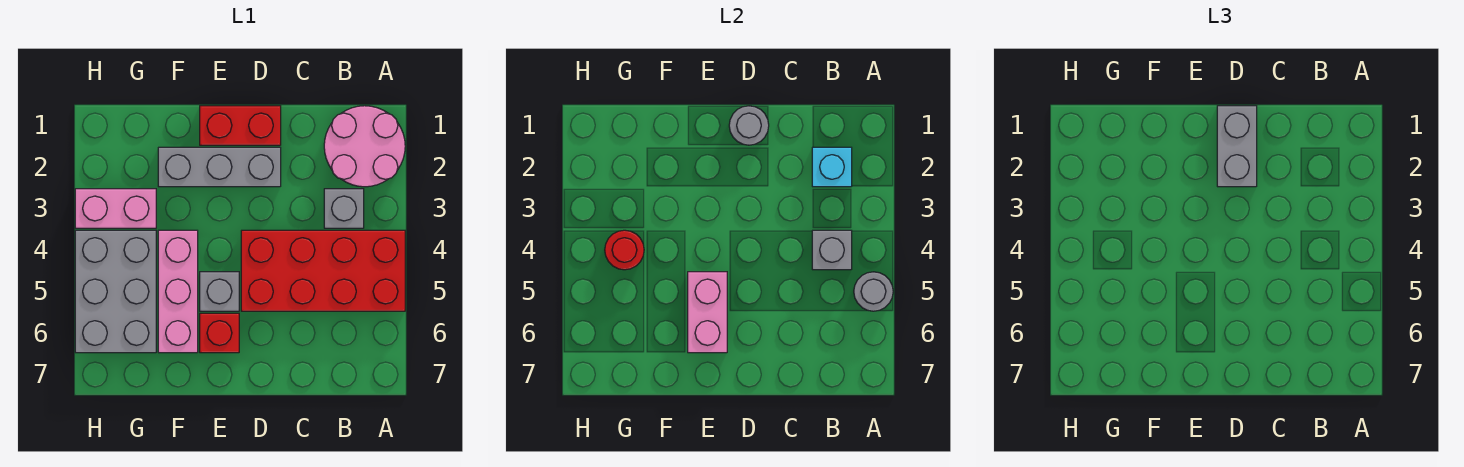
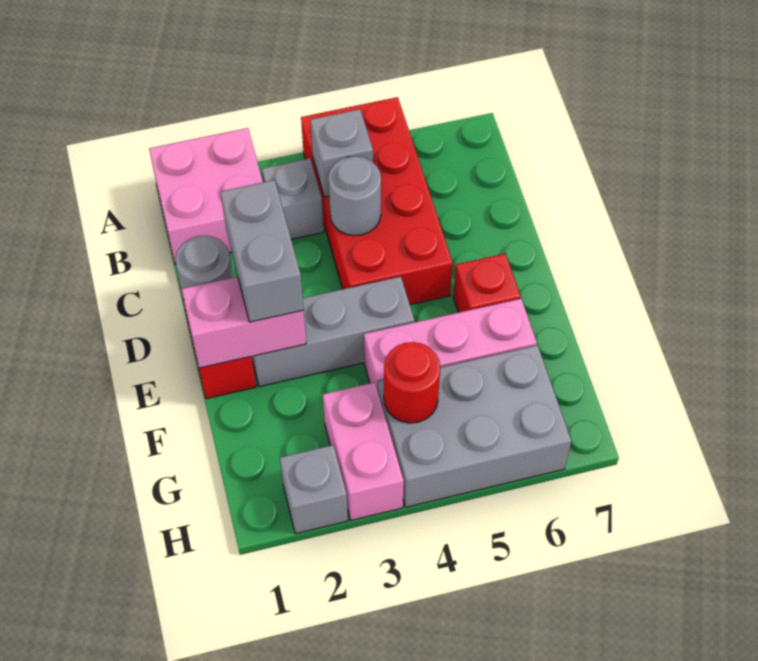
pink 2x2 round brick [324,106,405,187] -> pink 2x2 brick [149,128,263,264]
grey 1x1 round brick [854,272,893,311] -> grey 1x1 round brick moved to [328,156,381,236]
cyan 1x1 brick [812,147,852,187] -> none
grey 1x2 brick [1217,106,1257,187] -> grey 1x2 brick turned to [221,180,304,322]
grey 1x3 brick [158,147,281,187] -> grey 1x3 brick turned to [252,277,414,387]
grey 1x1 brick [200,272,239,311] -> grey 1x1 brick moved to [280,445,348,534]
pink 1x2 brick [688,272,727,353] -> pink 1x2 brick moved to [182,277,306,368]

